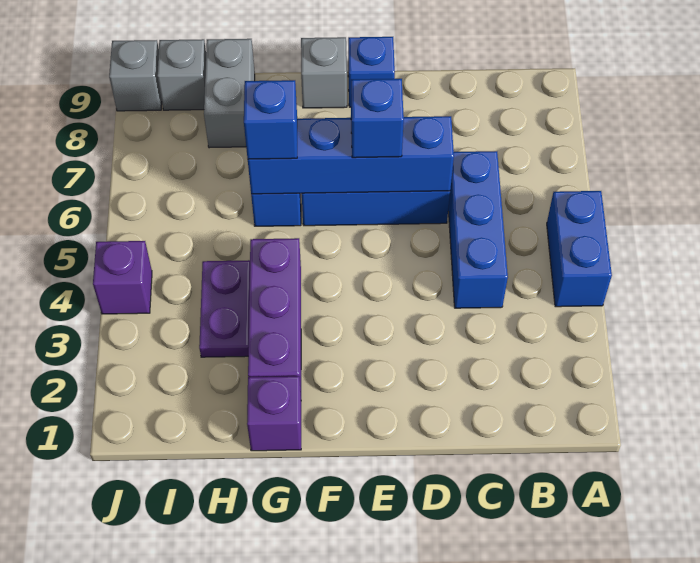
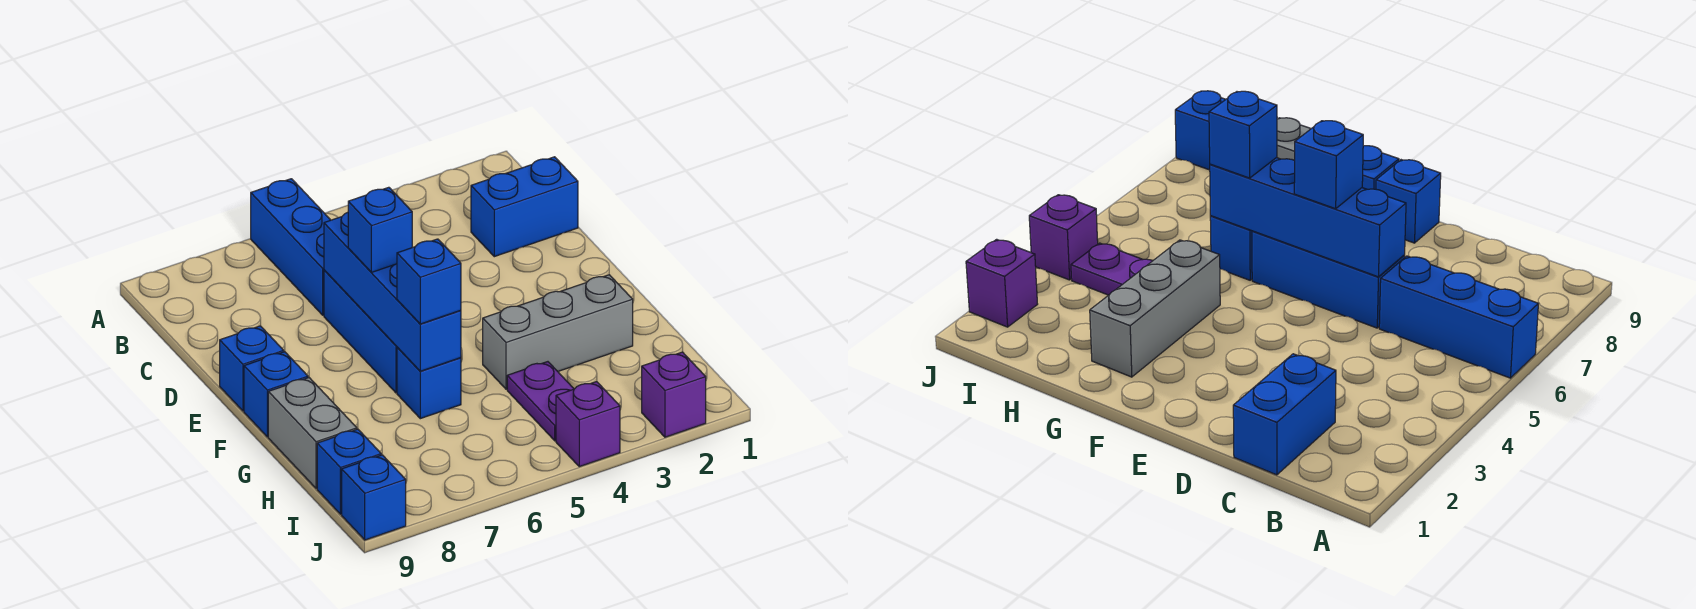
blue 1x2 brick [547,191,612,307] -> blue 1x2 brick moved to [471,157,578,257]
blue 1x3 brick [448,151,508,308] -> blue 1x3 brick turned to [251,179,330,315]
grey 1x1 brick [301,37,347,108] -> blue 1x1 brick [244,352,308,437]
purple 1x1 brick [247,376,301,451] -> purple 1x1 brick moved to [642,352,706,437]
purple 1x3 brick [248,238,301,391] -> grey 1x3 brick [483,275,633,389]
purple 1x2 plate [199,260,250,357] -> purple 1x2 plate turned to [507,362,574,441]
grey 1x2 brick [204,39,255,148] -> grey 1x2 brick turned to [268,378,357,488]
grey 1x1 brick [157,39,206,110] -> blue 1x1 brick [317,429,381,514]
grey 1x1 brick [109,40,162,111] -> blue 1x1 brick [342,455,406,540]

